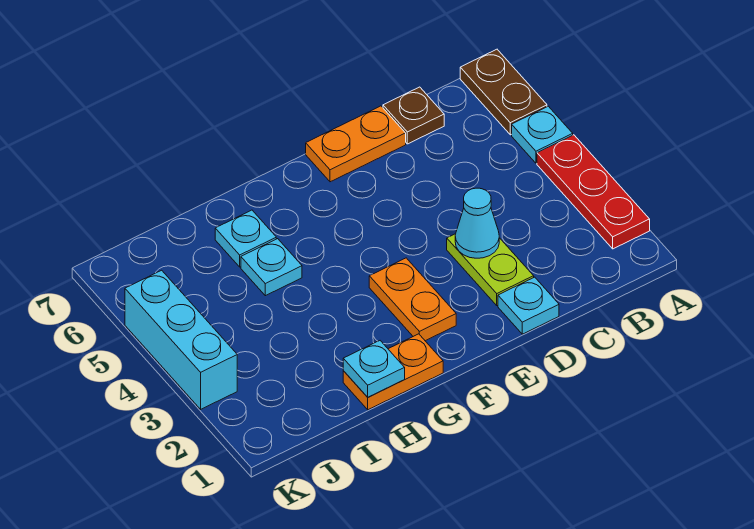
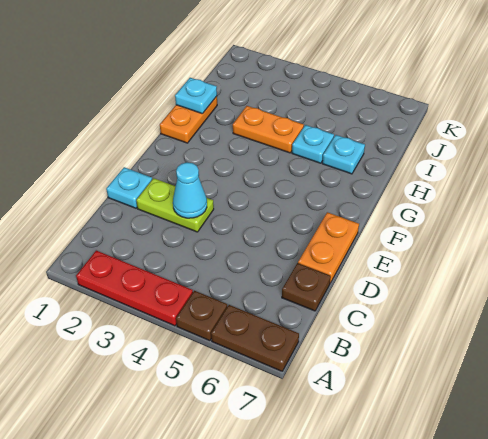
cyan 1x1 plate [512,106,573,163] -> brown 1x1 plate [176,291,227,341]
orange 1x2 plate [369,258,456,341] -> orange 1x2 plate moved to [233,106,304,153]
cyan 1x3 brick [125,270,237,409] -> none

